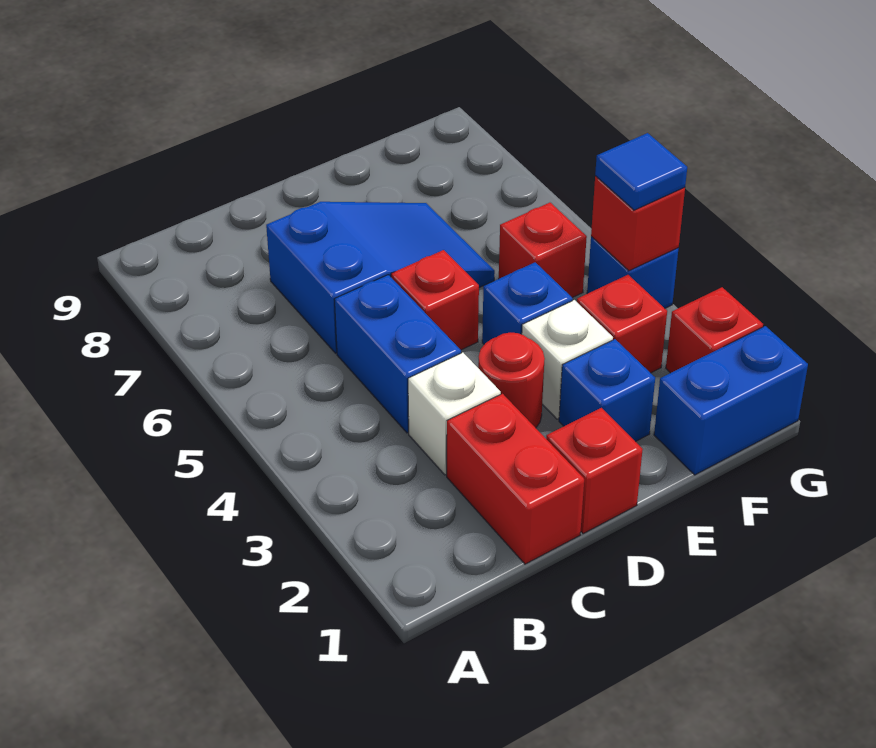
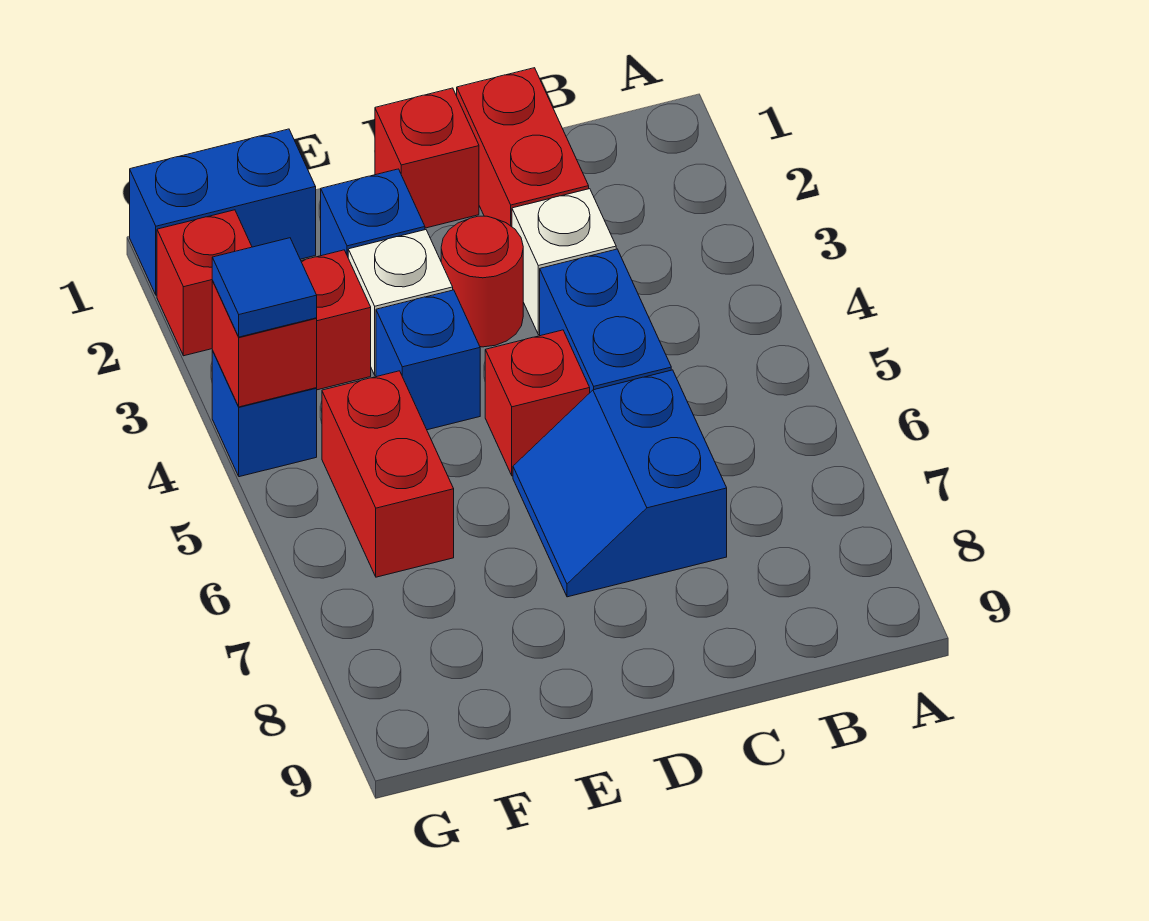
blue 2x3 slope [266,202,495,353] -> blue 2x2 slope [513,370,727,597]
red 1x1 brick [499,203,587,298] -> red 1x2 brick [322,371,454,577]

